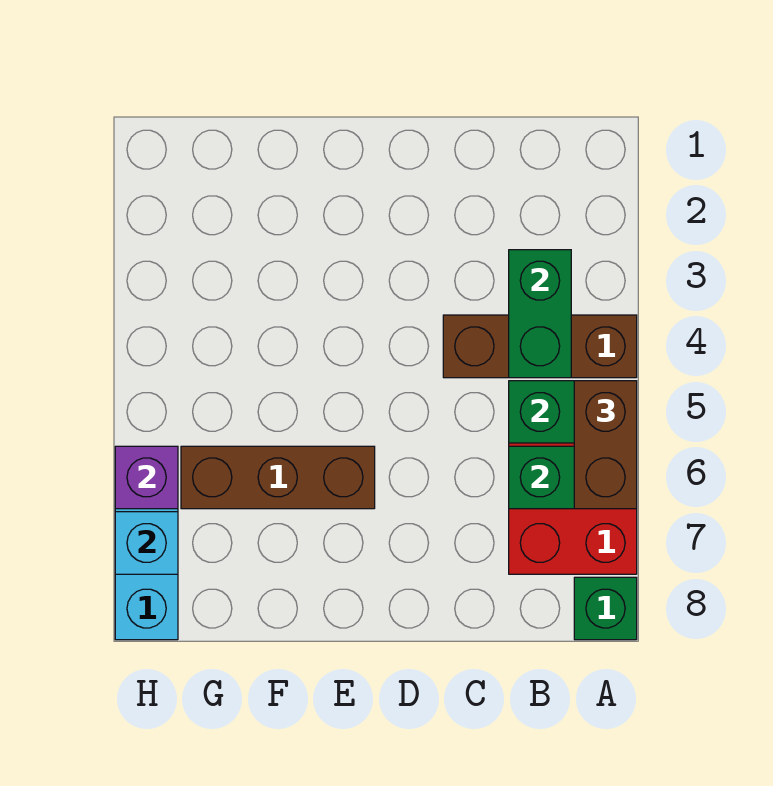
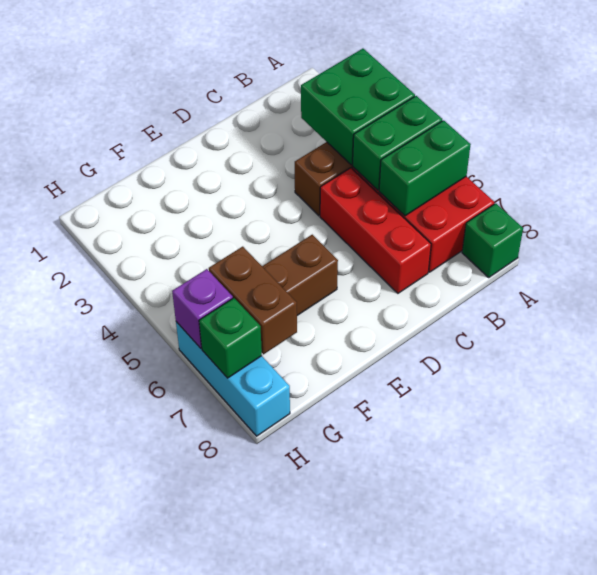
brown 1x2 brick [574,381,637,509] -> brown 1x2 brick moved to [209,247,297,354]
green 1x2 brick [509,250,571,378] -> green 2x2 brick [301,49,415,165]
none -> red 1x3 brick [320,168,431,293]
cyan 1x1 brick [115,512,178,574] -> green 1x1 brick [199,298,262,378]

